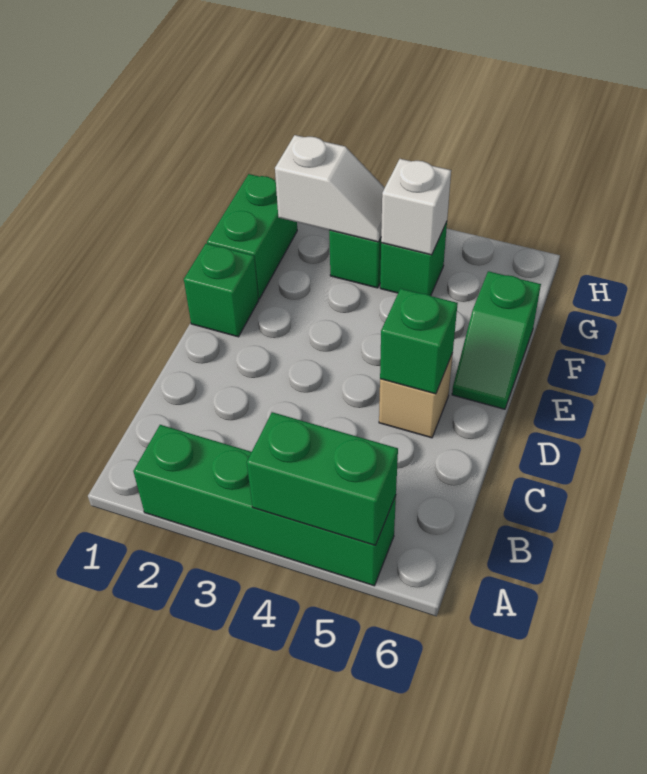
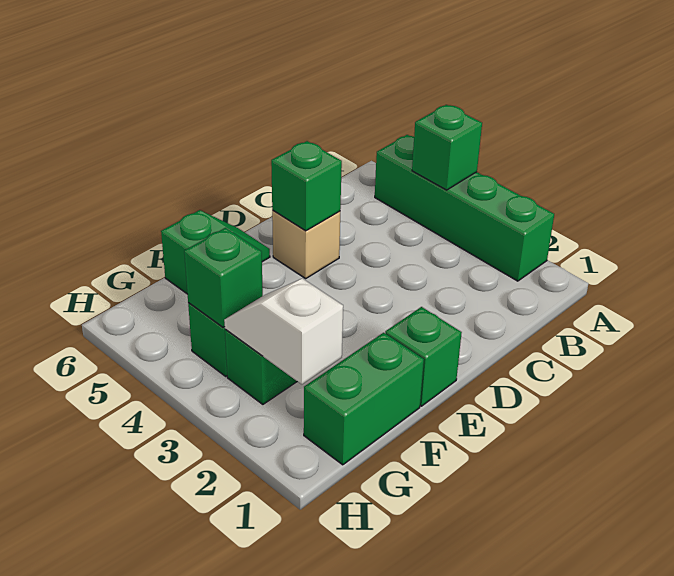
green 1x2 brick [247,412,398,546] -> green 1x1 brick [412,105,482,190]
white 1x1 brick [381,159,451,255] -> green 1x1 brick [184,228,263,327]

